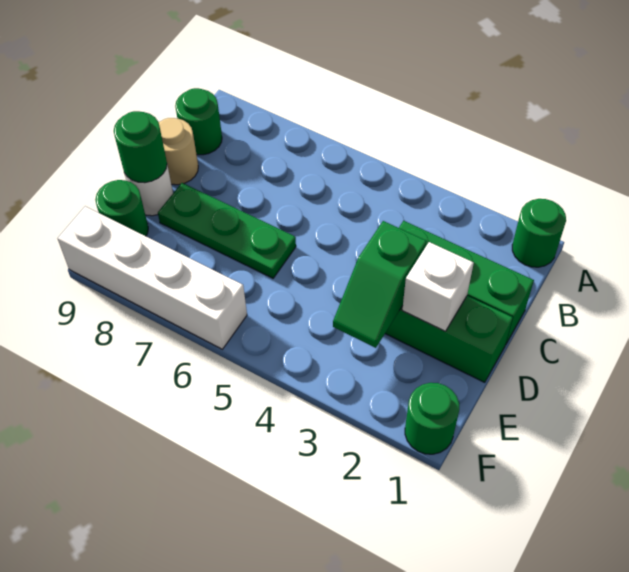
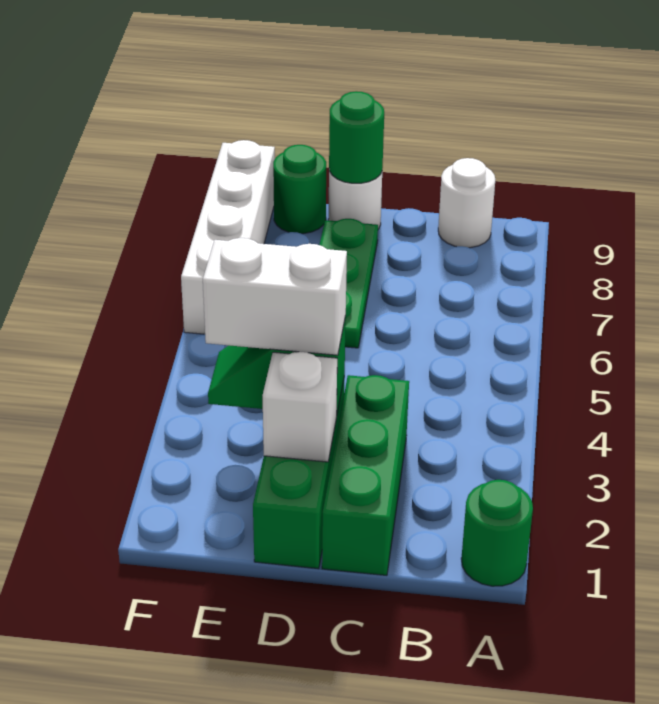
green 1x1 round brick [175,88,222,155] -> white 1x1 round brick [438,158,495,248]
tan 1x1 round brick [159,118,198,185] -> none
none -> white 1x2 brick [203,238,347,355]
green 1x1 round brick [405,383,459,454] -> none

